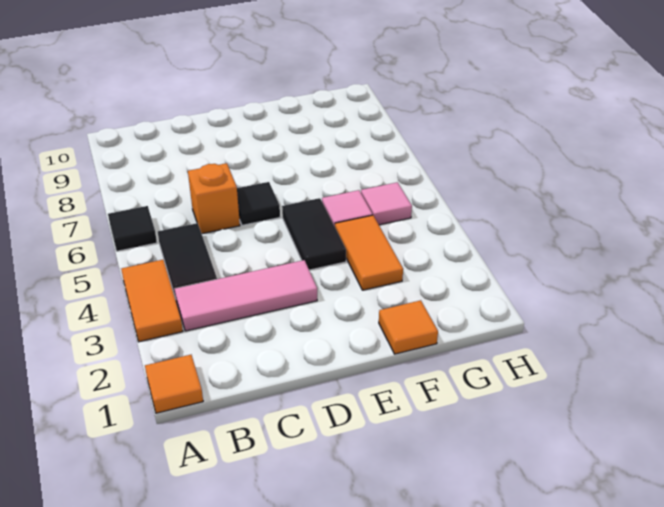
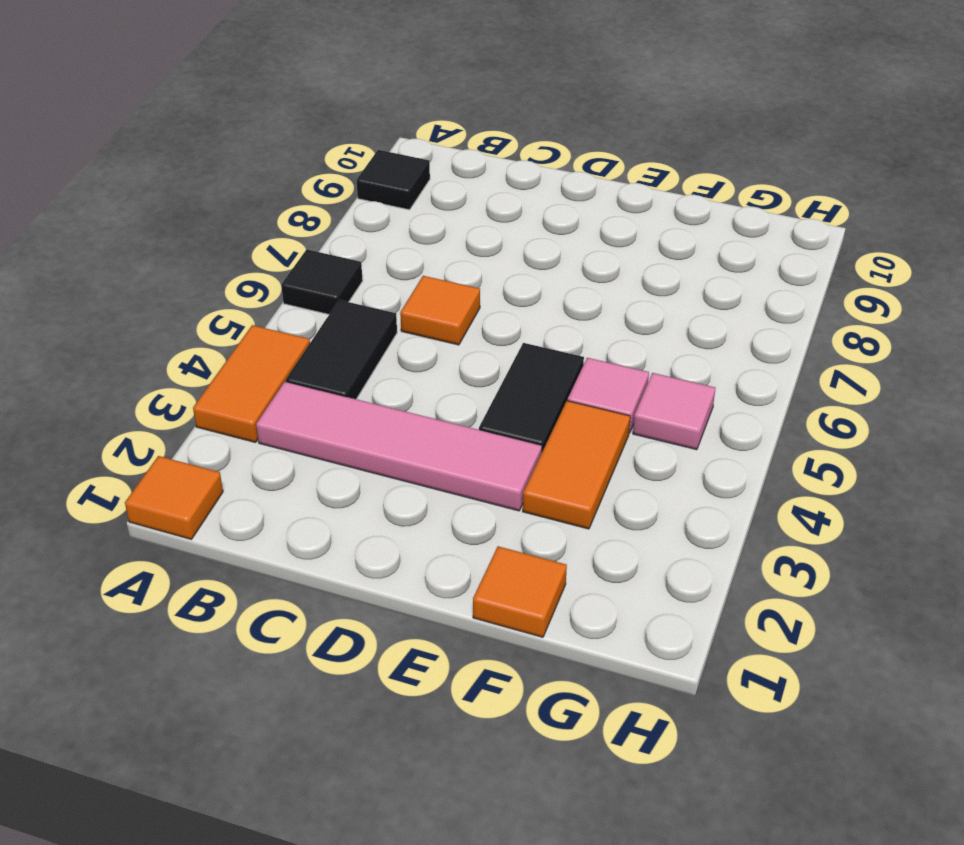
pink 1x3 tile [174,260,317,331] -> pink 1x4 tile [256,382,542,511]
orange 1x1 brick [188,163,240,234] -> orange 1x1 tile [400,276,480,345]
black 1x1 tile [237,182,280,225] -> black 1x1 tile moved to [357,150,430,210]

